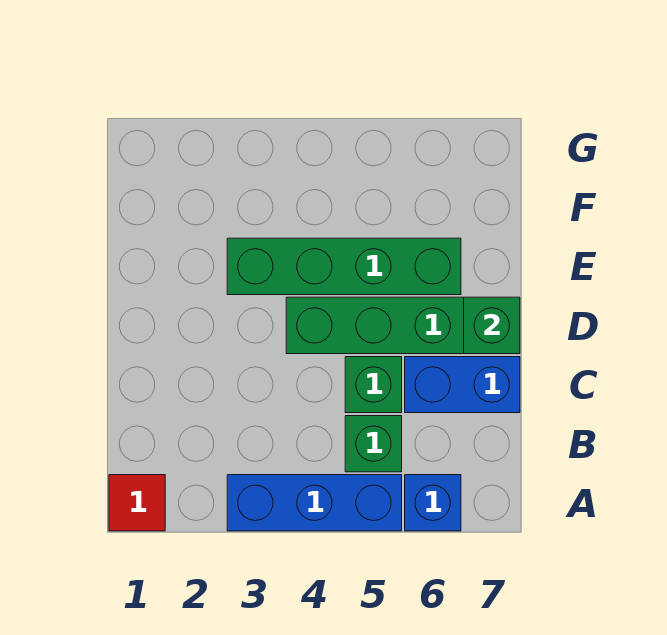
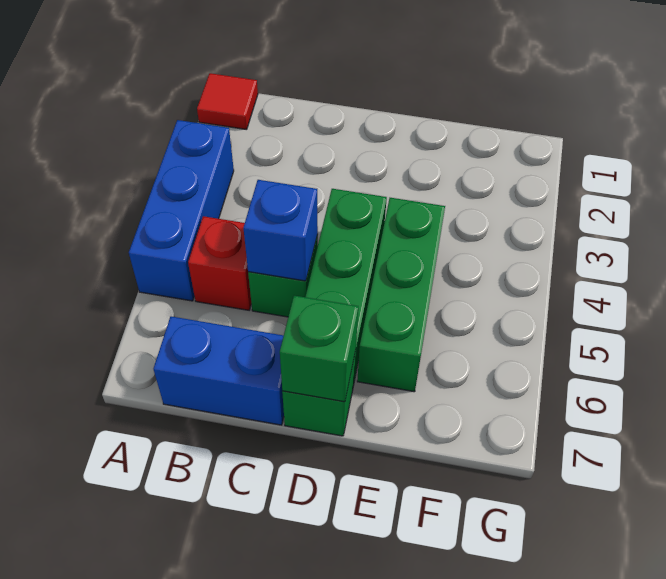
blue 1x1 brick [405,475,461,531] -> blue 1x1 brick moved to [243,180,318,281]
green 1x1 brick [345,416,402,472] -> red 1x1 brick [188,216,251,310]
blue 1x2 brick [405,357,520,413] -> blue 1x2 brick turned to [153,316,284,425]
green 1x4 brick [227,238,461,295] -> green 1x3 brick [357,198,445,392]

